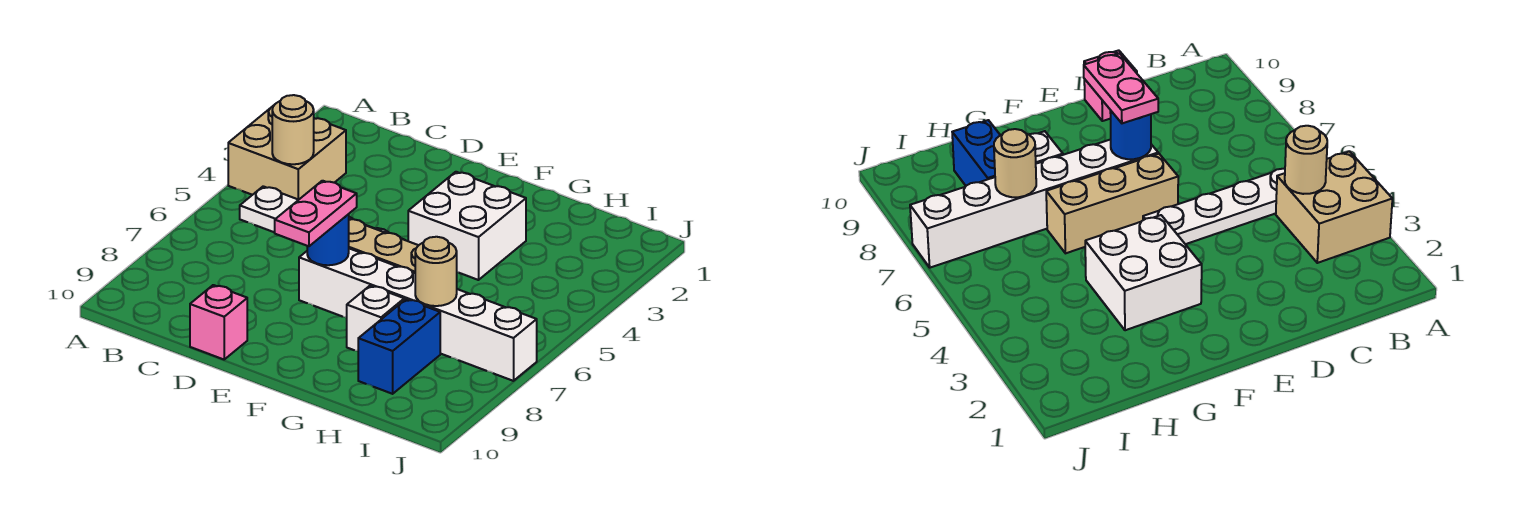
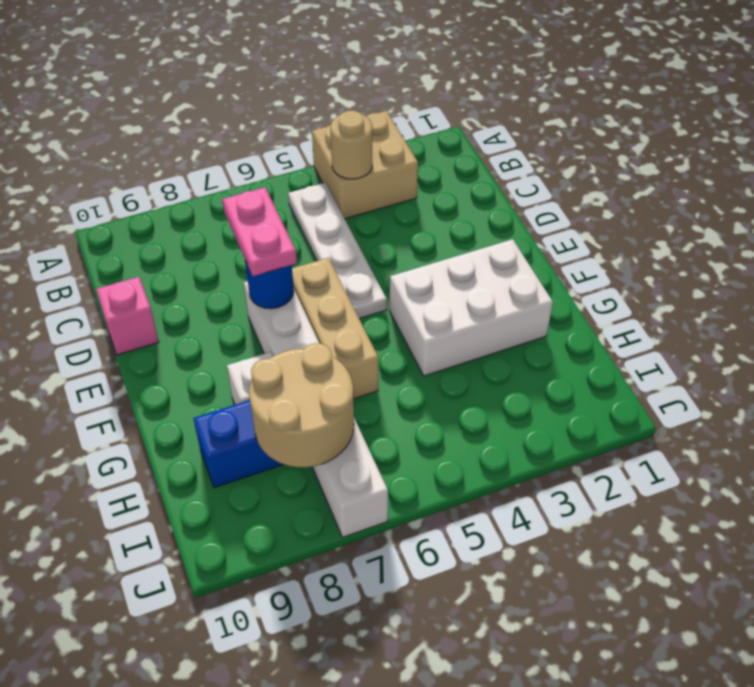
pink 1x2 plate [275,181,357,246] -> pink 1x2 plate turned to [222,187,297,276]
white 2x2 brick [408,172,526,280] -> white 2x3 brick [390,239,553,376]
tan 1x1 round brick [415,237,457,306] -> tan 2x2 round brick [249,343,354,467]

